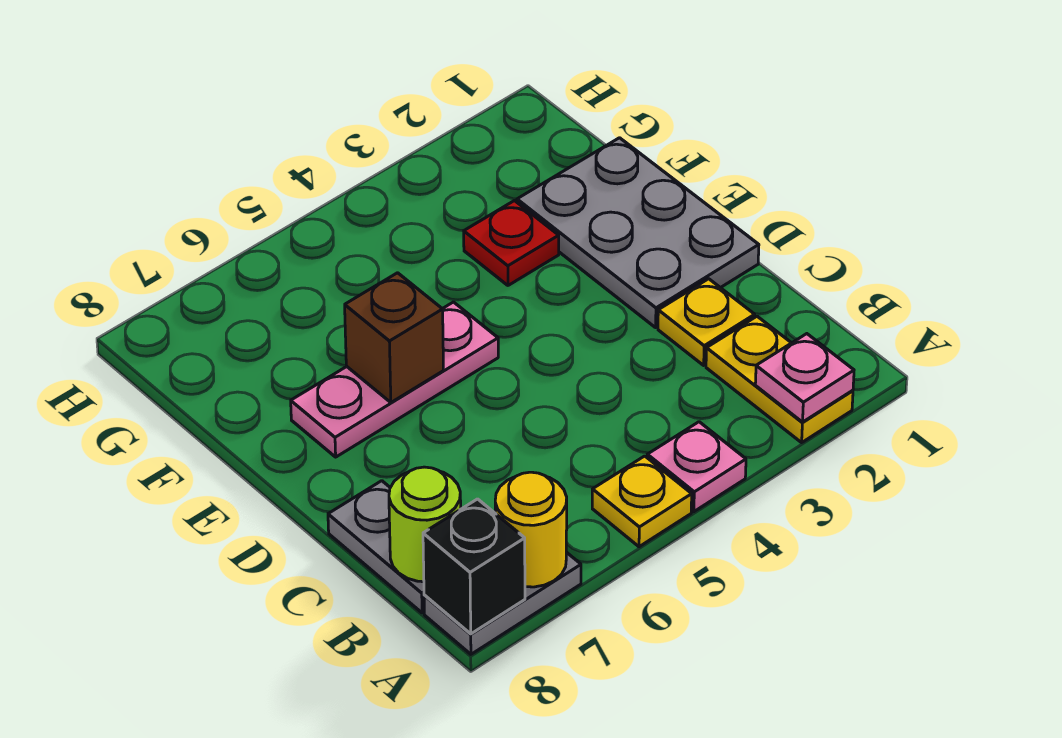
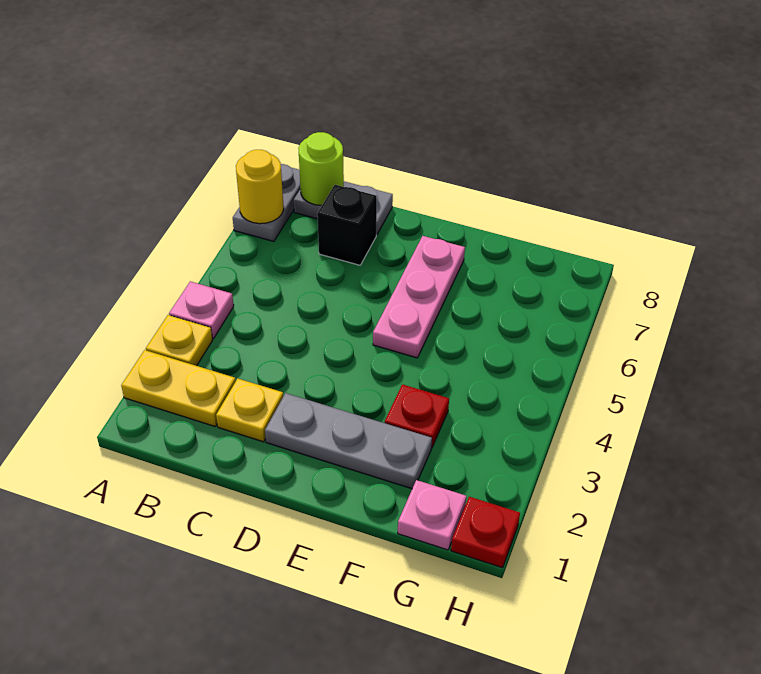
pink 1x1 plate [755,334,854,422] -> pink 1x1 plate moved to [398,480,466,550]
yellow 1x1 plate [592,456,692,547] -> yellow 1x1 plate moved to [146,315,213,366]
black 1x1 brick [423,499,525,634] -> black 1x1 brick moved to [317,185,377,265]
grey 2x3 plate [517,138,759,328] -> grey 1x3 plate [265,393,432,489]
brown 1x1 brick [345,273,443,402] -> none
none -> red 1x1 plate [451,497,520,568]

